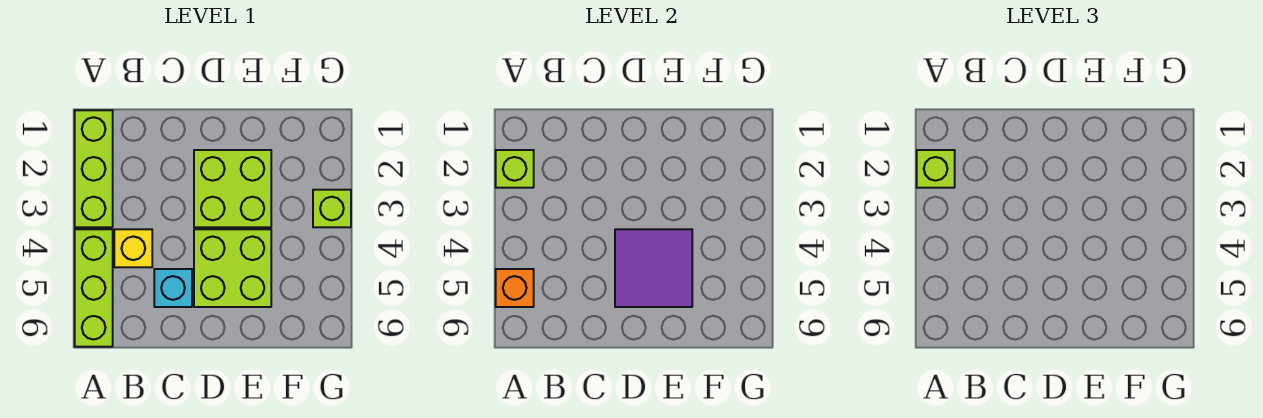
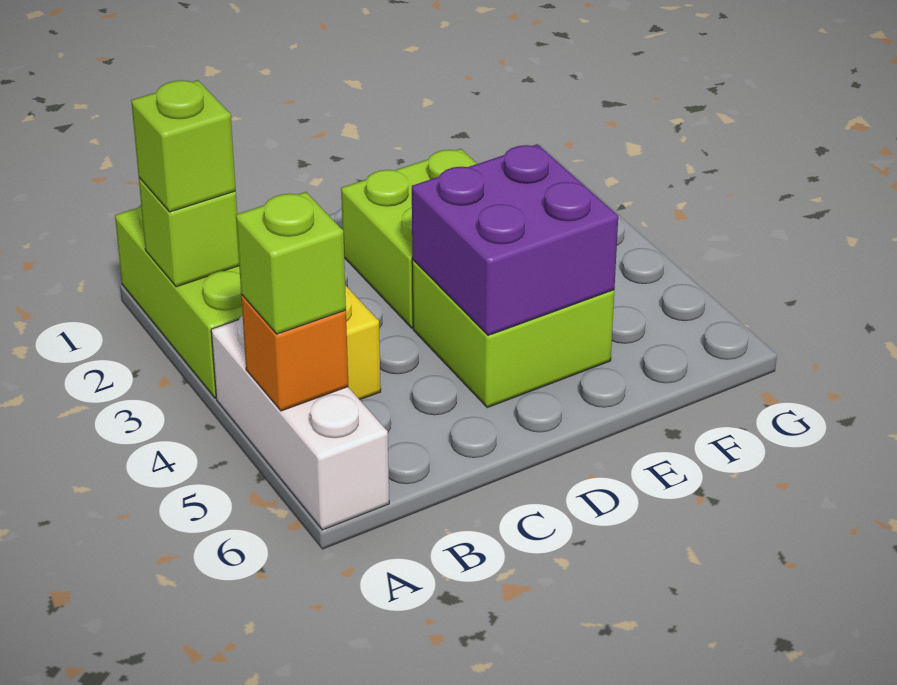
lime 1x3 brick [75,229,113,347] -> white 1x3 brick [211,316,389,530]
cyan 1x1 brick [154,269,192,307] -> none
purple 2x2 tile [615,229,692,307] -> purple 2x2 brick [412,144,618,336]
lime 1x1 brick [313,190,351,227] -> lime 1x1 brick moved to [236,192,346,334]

